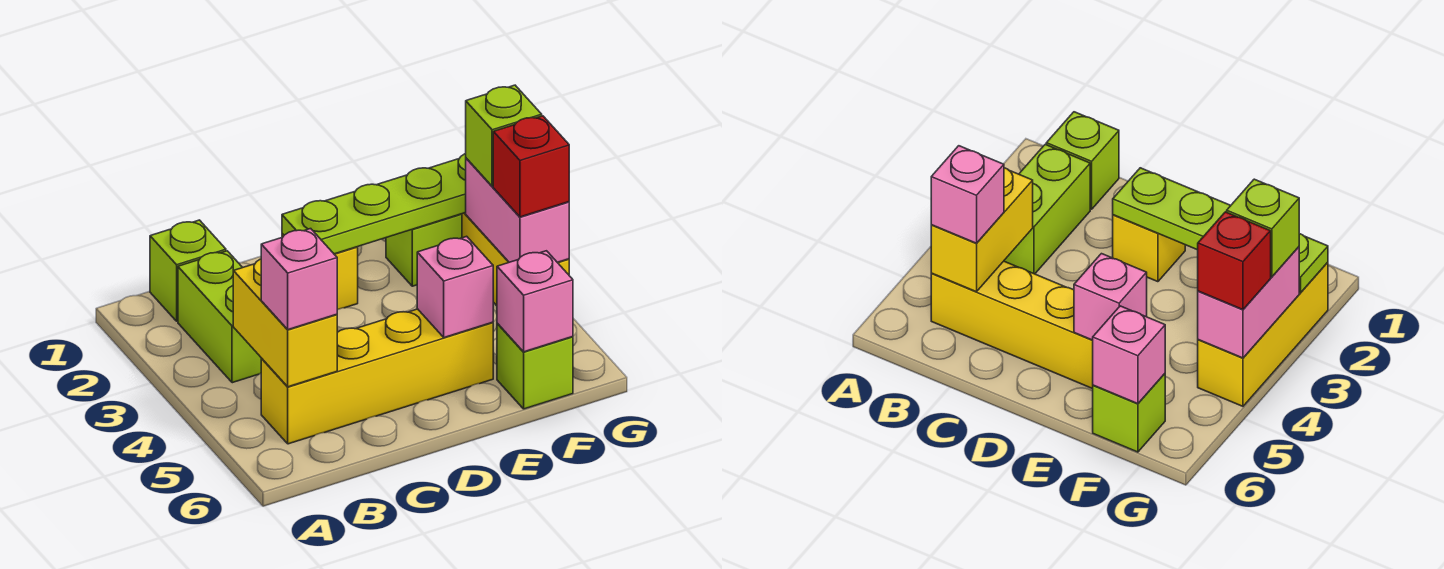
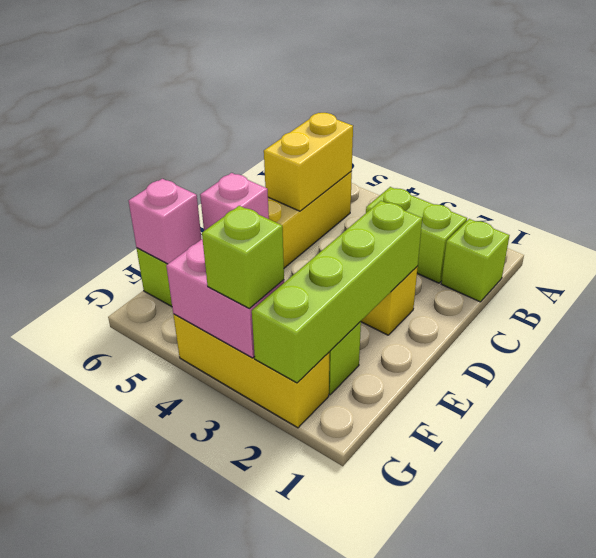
yellow 1x2 brick [233,259,337,387] -> yellow 1x2 brick turned to [264,113,353,211]
pink 1x1 brick [261,229,337,330] -> none
lime 1x4 plate [282,154,466,254] -> lime 1x4 brick [252,201,422,383]
red 1x1 brick [493,116,569,217] -> none

